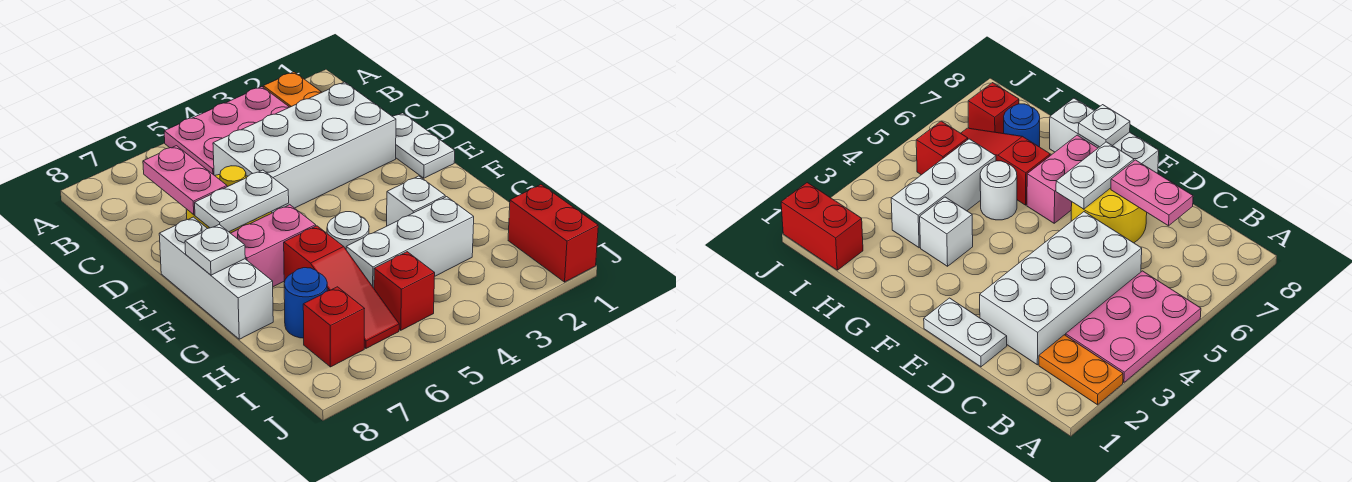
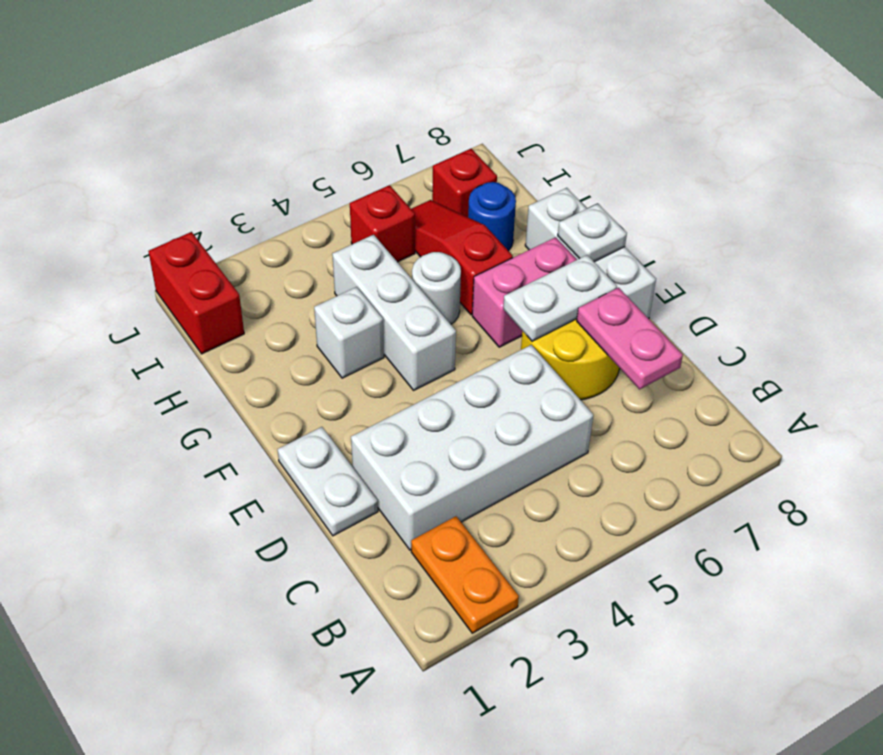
pink 2x3 plate [164,87,289,175] -> none
white 1x3 brick [346,197,474,288] -> white 1x3 brick turned to [332,235,456,390]

